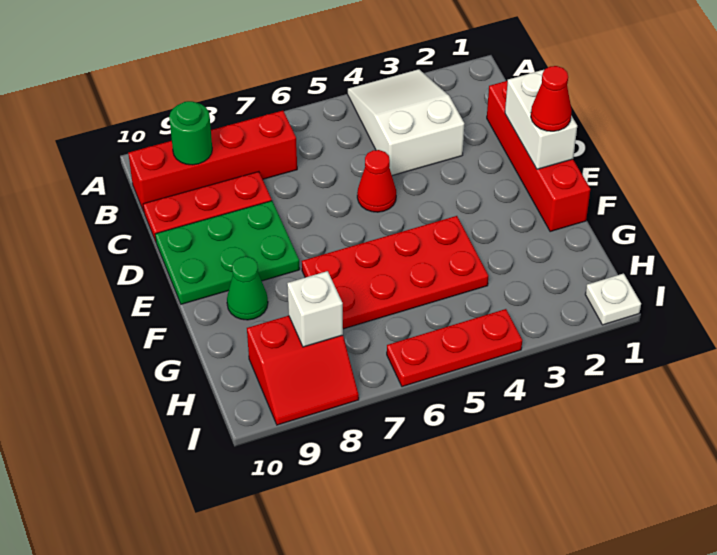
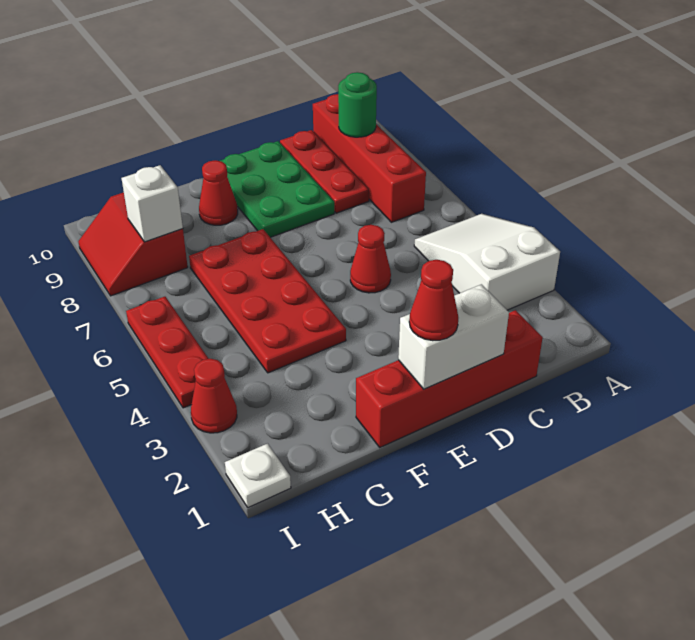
white 2x3 slope [348,69,464,176] -> white 2x3 slope turned to [414,214,560,310]
green 1x1 cone [227,256,268,320] -> red 1x1 cone [199,160,238,225]
none -> red 1x1 cone [191,359,237,433]

